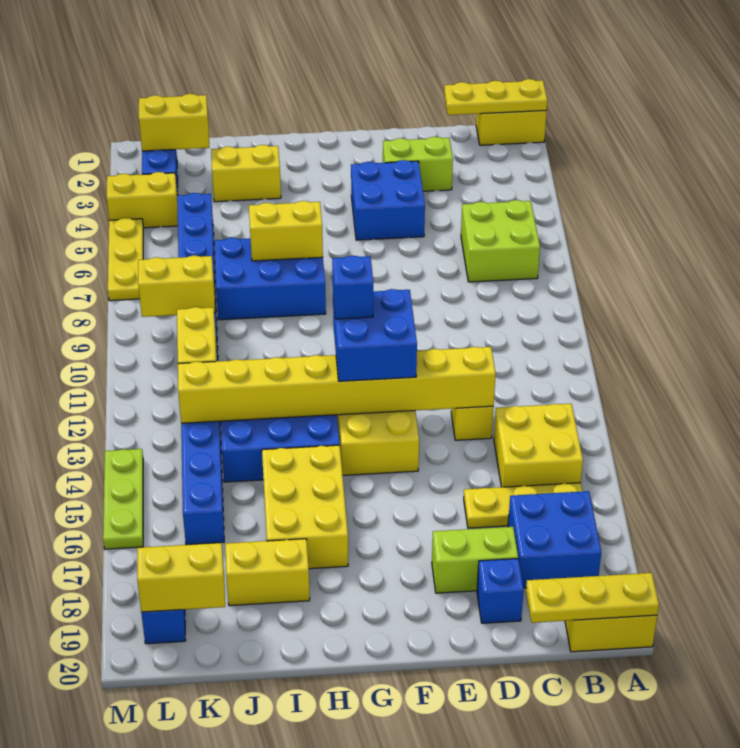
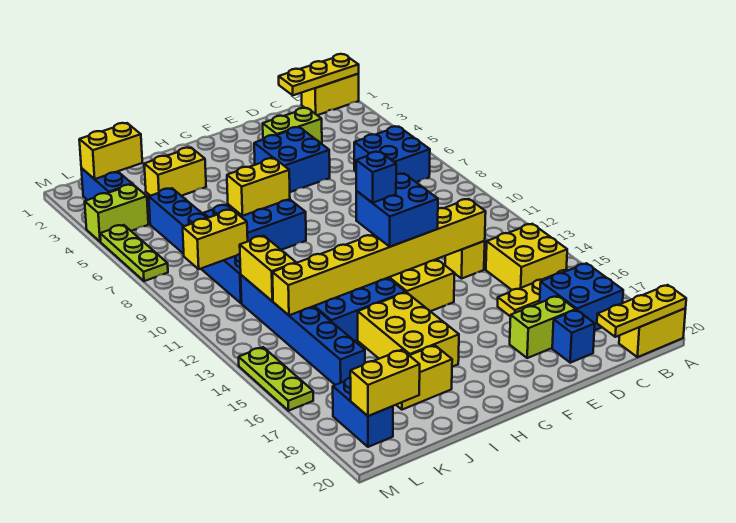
lime 2x2 brick [461,200,540,282] -> blue 2x2 brick [354,126,430,182]
yellow 1x2 brick [107,172,178,228] -> lime 1x2 brick [85,184,148,242]
yellow 1x3 plate [108,218,143,301] -> lime 1x3 plate [100,225,168,281]

